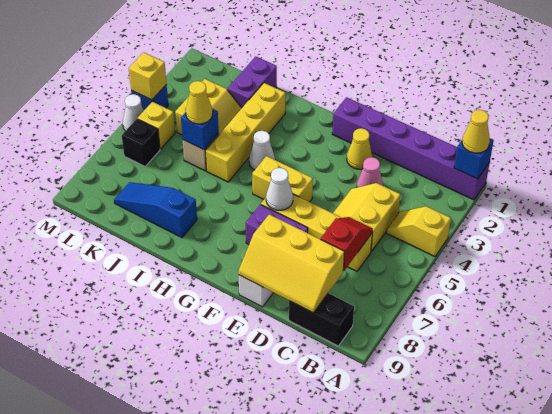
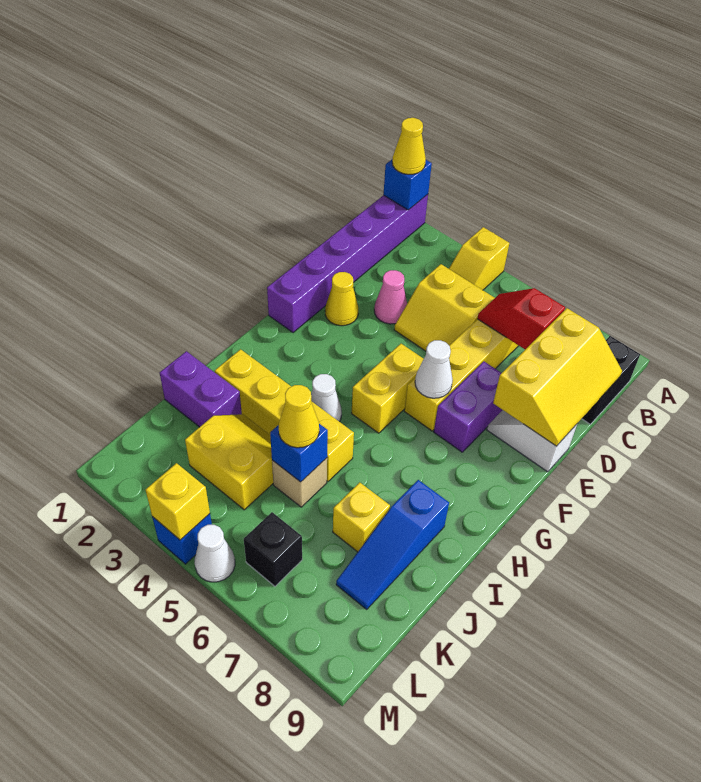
yellow 1x1 brick [138,102,175,149] -> yellow 1x1 brick moved to [333,482,390,552]

